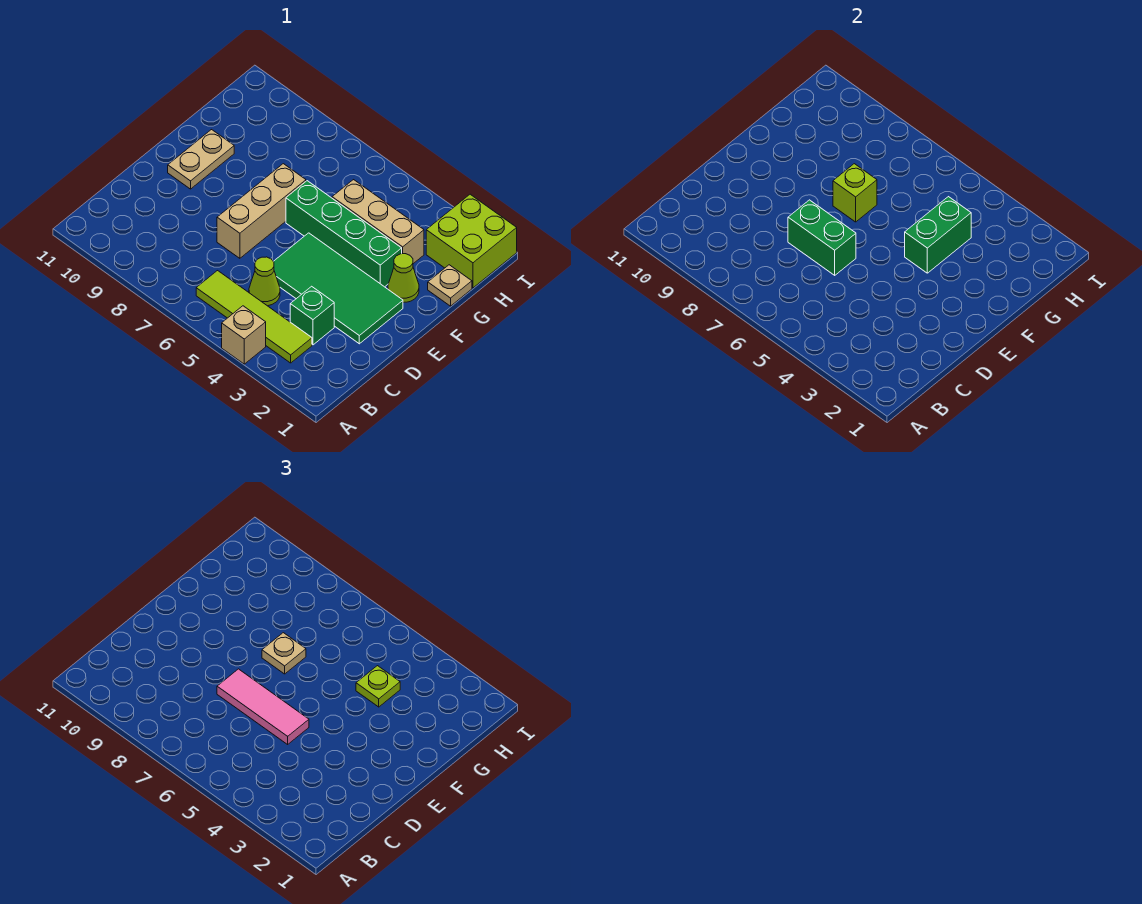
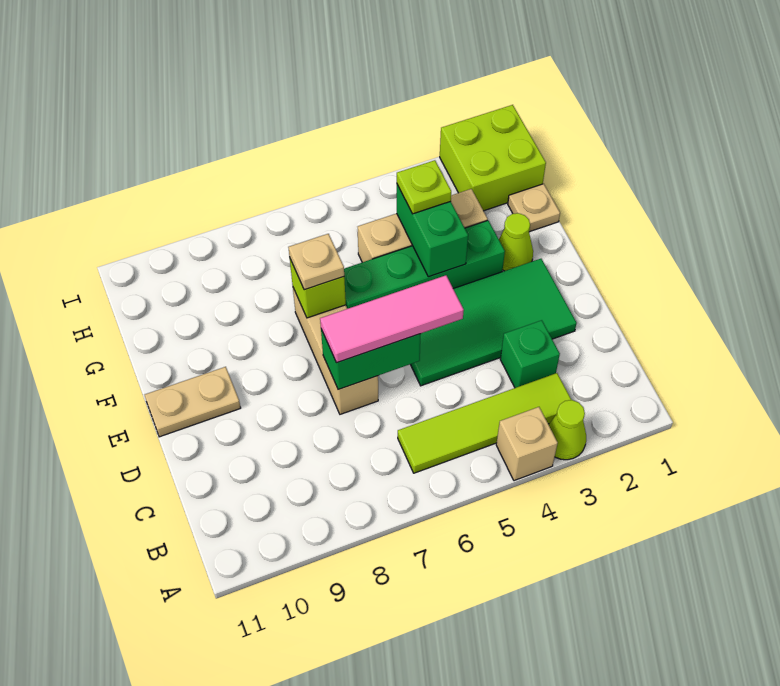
lime 1x1 cone [249,257,280,306] -> lime 1x1 cone moved to [549,400,586,460]
tan 1x2 plate [168,130,234,189] -> tan 1x2 plate turned to [145,367,241,437]

